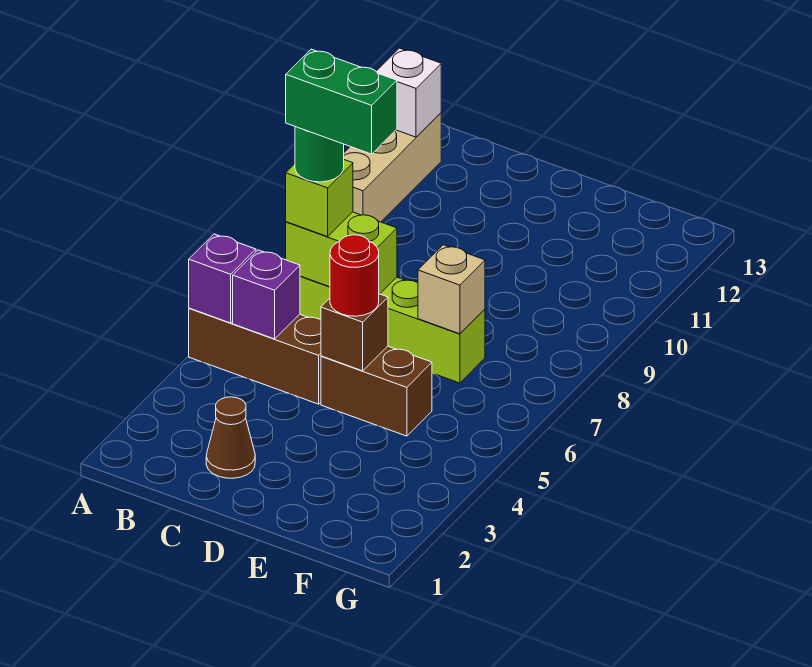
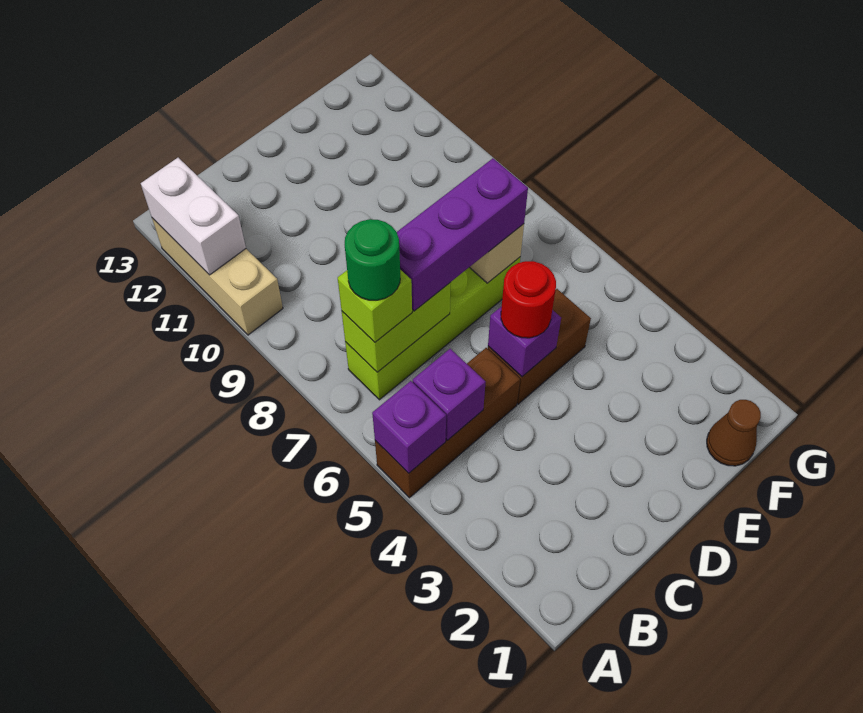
white 1x1 brick [376,48,441,137] -> white 1x2 brick [141,158,246,275]
green 1x2 brick [286,49,397,154] -> none
brown 1x1 cone [206,397,255,478] -> brown 1x1 cone moved to [707,400,761,466]
none -> purple 1x3 brick [397,158,528,311]
brown 1x1 brick [321,294,388,371] -> purple 1x1 brick [488,306,561,377]

